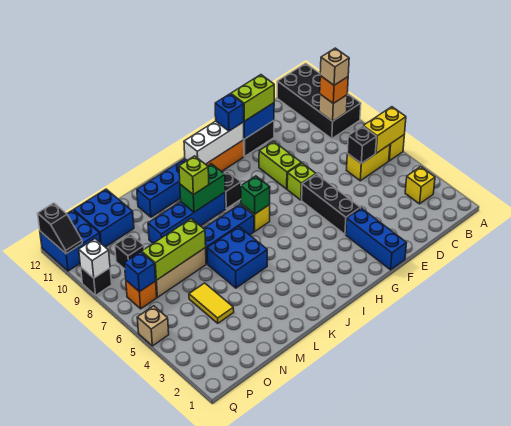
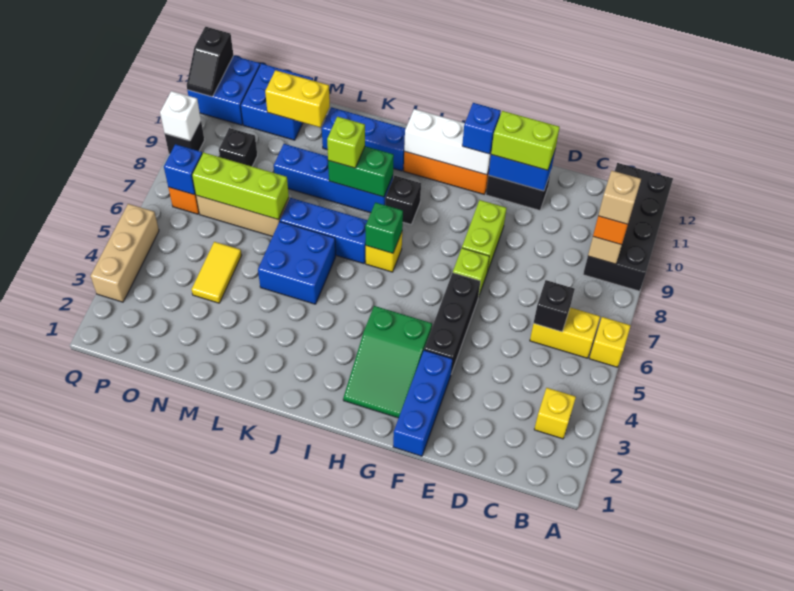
yellow 1x2 brick [363,107,406,153] -> yellow 1x2 brick moved to [265,70,330,127]
none -> green 2x3 slope [343,306,432,418]
tan 1x1 brick [137,306,169,346] -> tan 1x3 brick [91,204,159,302]

